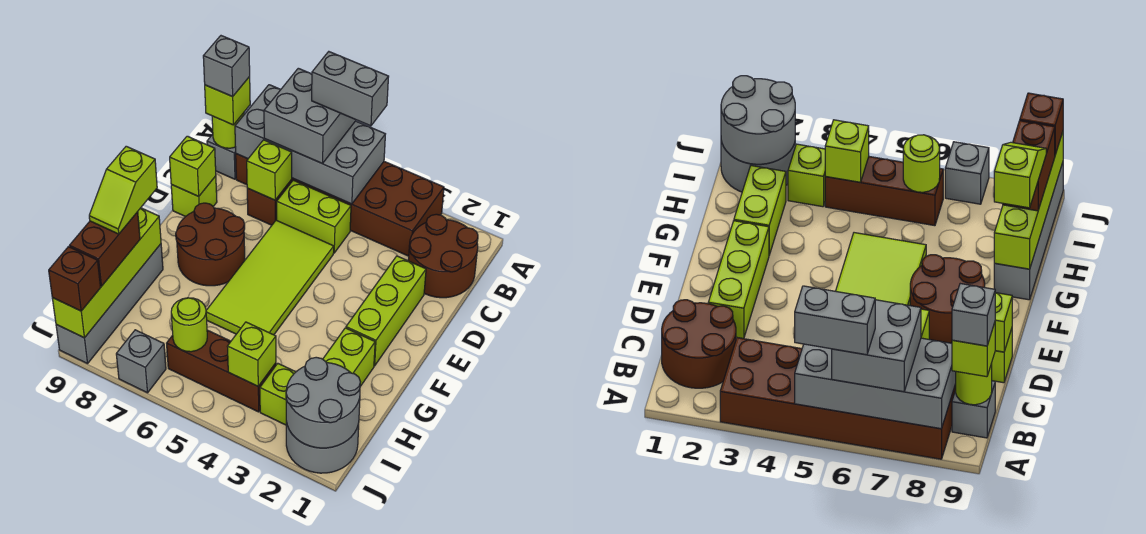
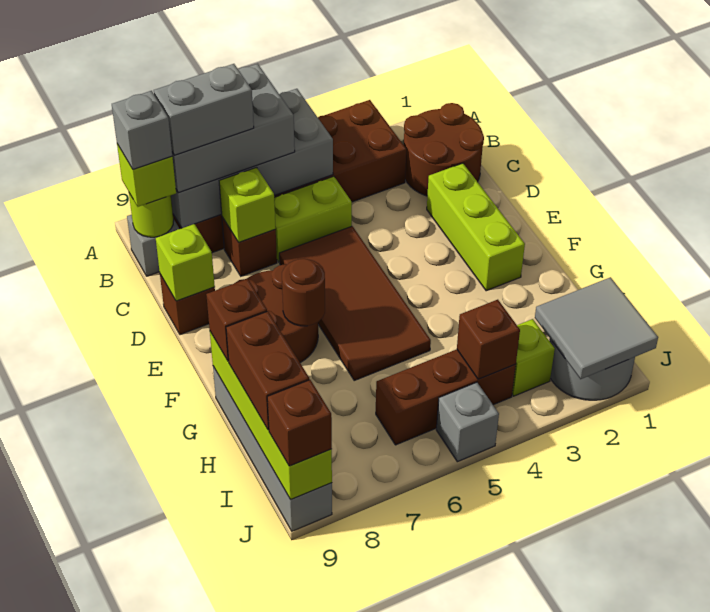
grey 1x2 brick [312,52,389,126] -> grey 1x2 brick moved to [154,64,254,155]
grey 2x2 brick [264,68,356,163] -> grey 2x3 brick [172,64,295,193]
lime 2x4 tile [206,220,334,335] -> brown 2x4 tile [279,226,431,380]
lime 1x1 brick [171,176,217,217] -> brown 1x1 brick [160,274,215,335]
none -> brown 1x1 round brick [282,259,325,326]
lime 1x2 brick [323,328,375,386] -> none
none -> brown 1x1 brick [206,279,267,361]
lime 1x2 slope [89,146,157,234] -> none
grey 2x2 round brick [286,357,360,448] -> grey 2x2 tile [535,277,658,379]
lime 1x1 brick [227,322,276,386] -> brown 1x1 brick [457,300,520,379]
lime 1x1 round brick [171,298,207,352] -> none
grey 1x1 brick [116,330,166,393] -> grey 1x1 brick moved to [436,382,499,462]

